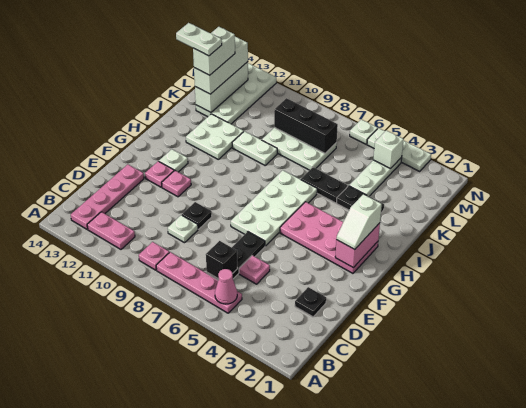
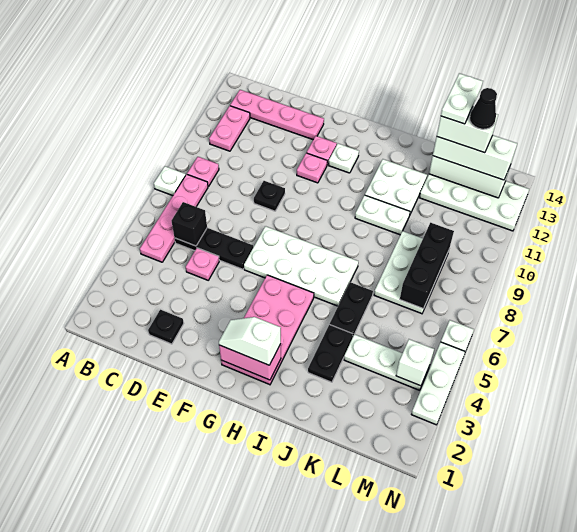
pink 1x1 cone [215,269,237,304] -> none
white 1x1 plate [168,215,198,243] -> white 1x1 plate moved to [154,166,186,196]
white 1x2 plate [232,131,277,165] -> white 1x2 plate turned to [355,195,410,235]
none -> black 1x1 cone [470,88,497,129]

